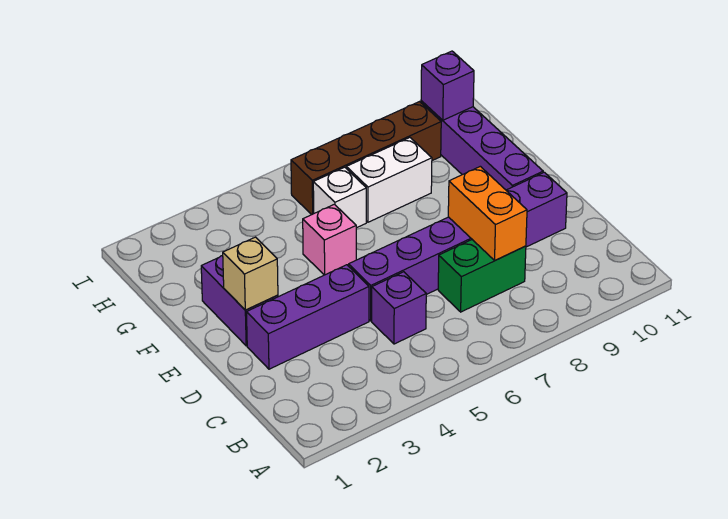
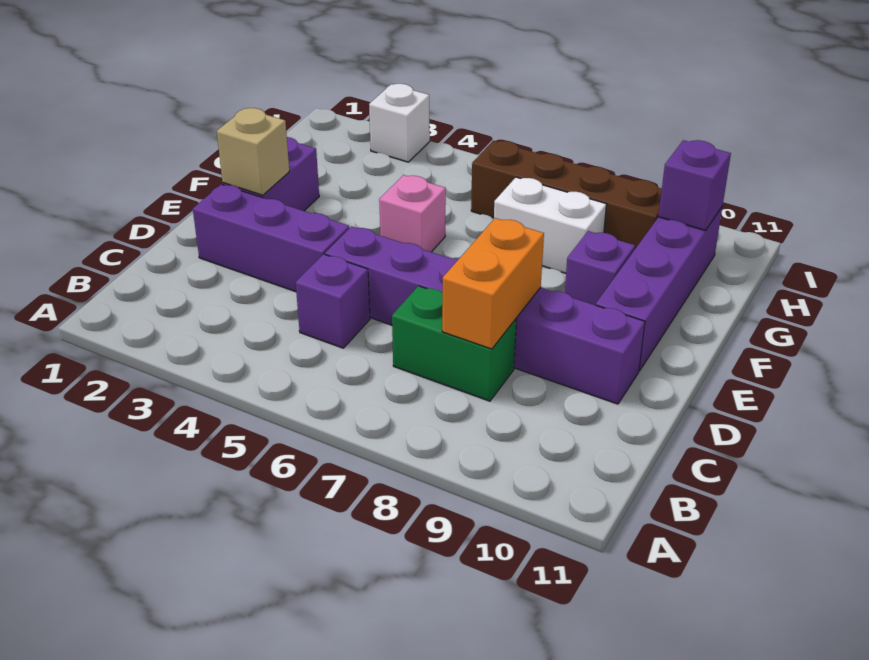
none -> purple 1x1 brick [565,231,635,305]
white 1x1 brick [313,167,366,228] -> white 1x1 brick moved to [369,84,430,162]

